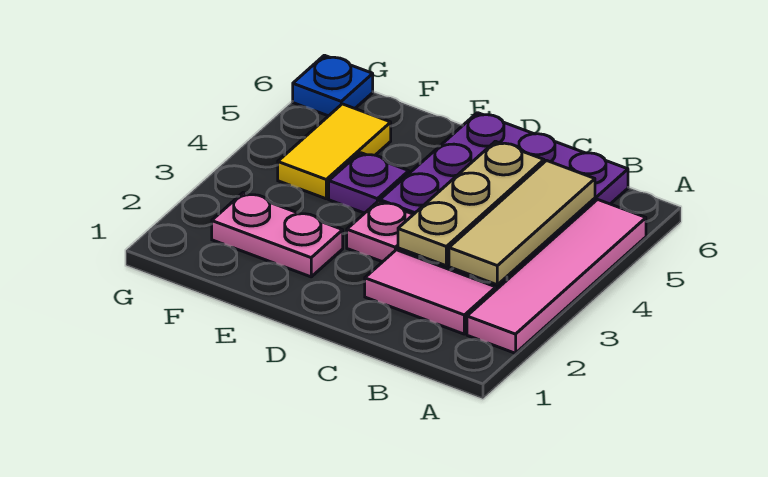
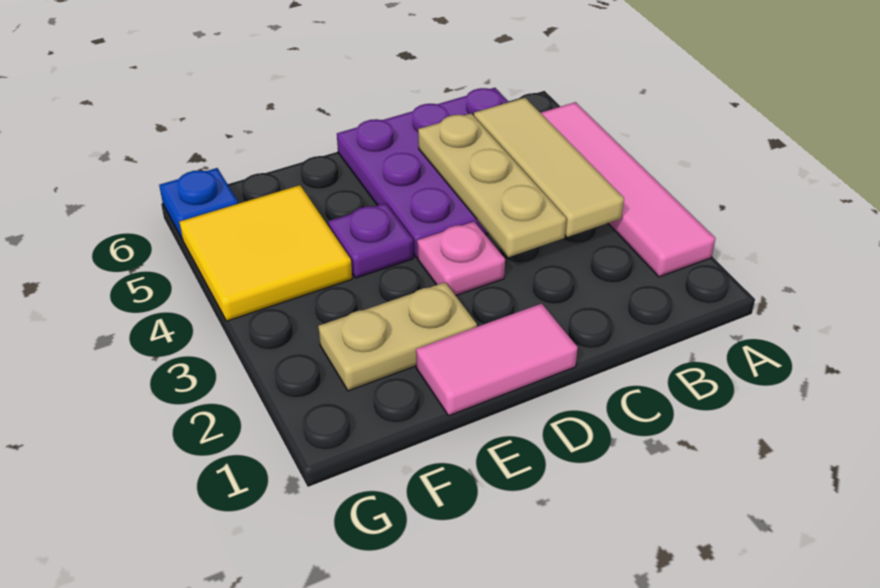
pink 1x2 tile [365,250,496,334] -> pink 1x2 tile moved to [416,304,578,416]
pink 1x2 plate [212,193,343,277] -> tan 1x2 plate [318,282,477,391]
yellow 1x2 tile [278,104,391,199] -> yellow 2x2 tile [180,185,352,321]

